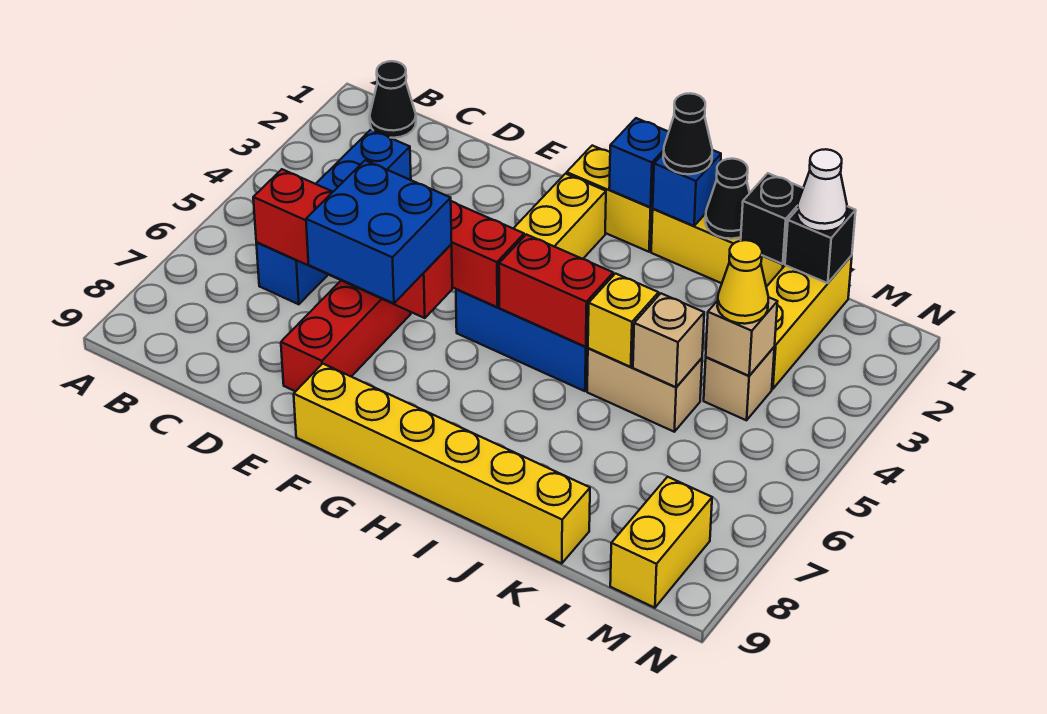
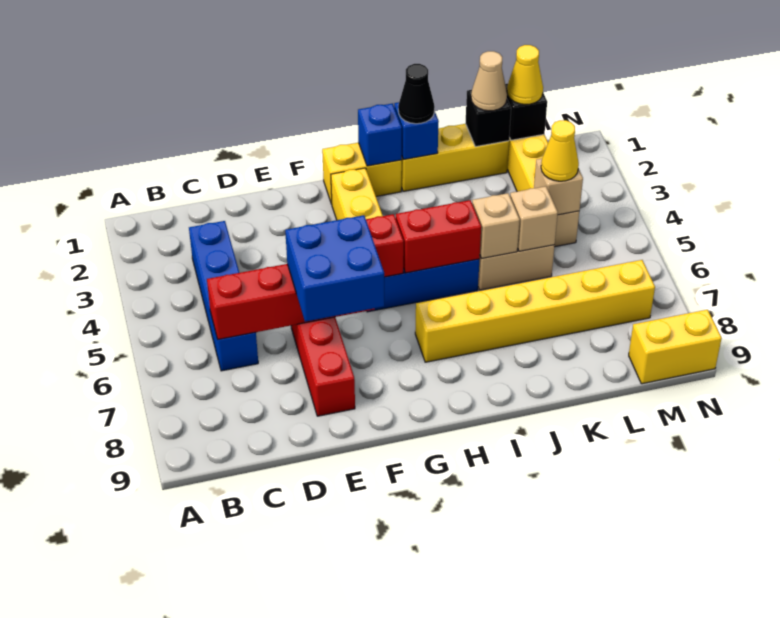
black 1x1 cone [370,61,416,138] -> none
yellow 1x6 brick [294,364,590,564] -> yellow 1x6 brick moved to [415,260,655,362]
black 1x1 cone [705,159,749,239] -> none
yellow 1x1 brick [588,274,659,367] -> tan 1x1 brick [472,193,520,258]
none -> tan 1x1 cone [471,51,507,111]
white 1x1 cone [797,149,847,231] -> yellow 1x1 cone [507,45,543,105]
yellow 1x2 brick [610,477,712,608] -> yellow 1x2 brick turned to [629,310,722,384]

